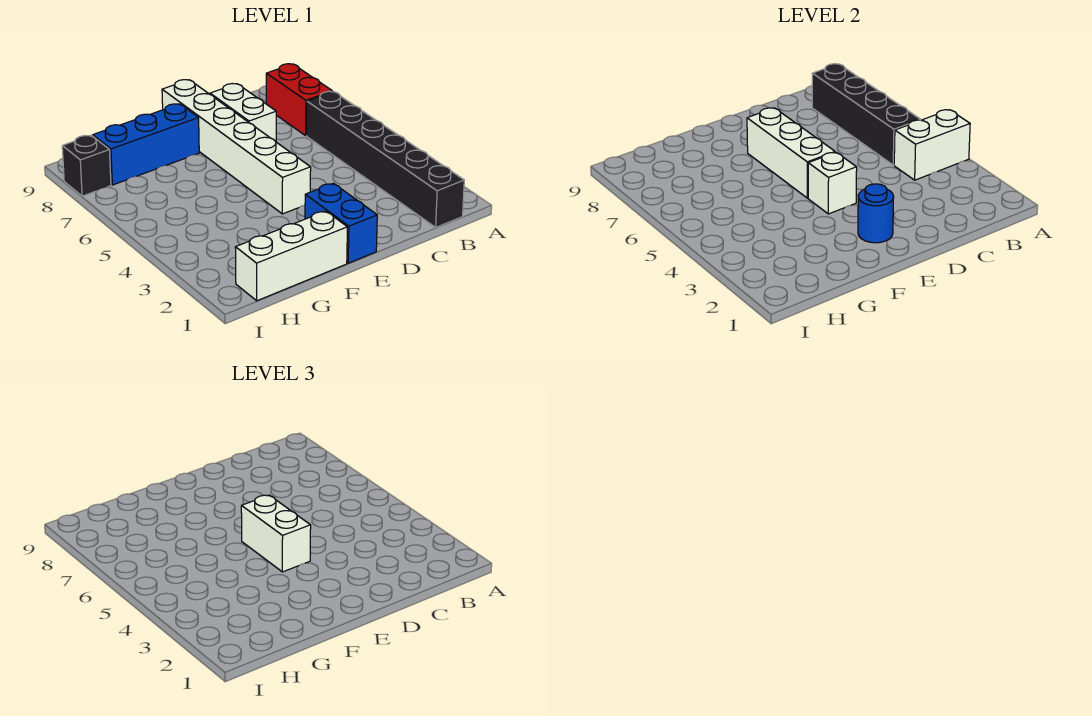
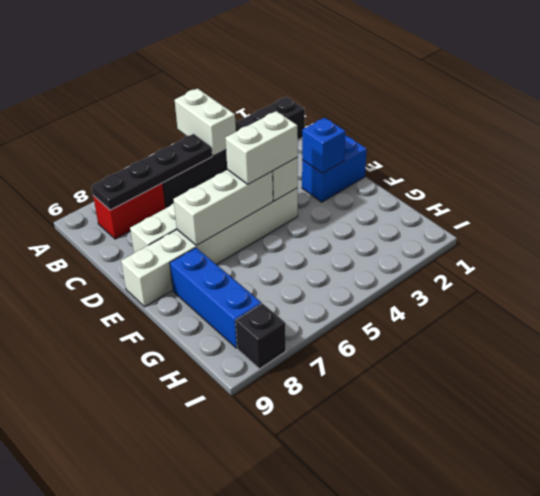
black 1x4 brick [812,64,920,165] -> black 1x4 plate [91,134,212,210]
blue 1x1 round brick [858,184,894,243] -> blue 1x1 brick [302,118,345,173]
white 1x3 brick [235,211,347,301] -> none

